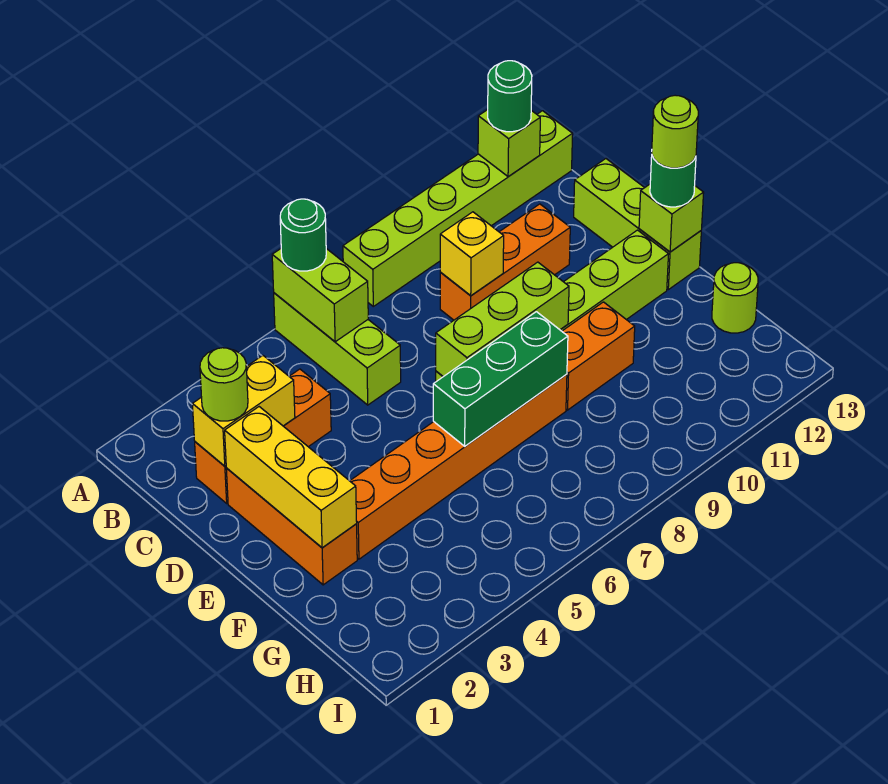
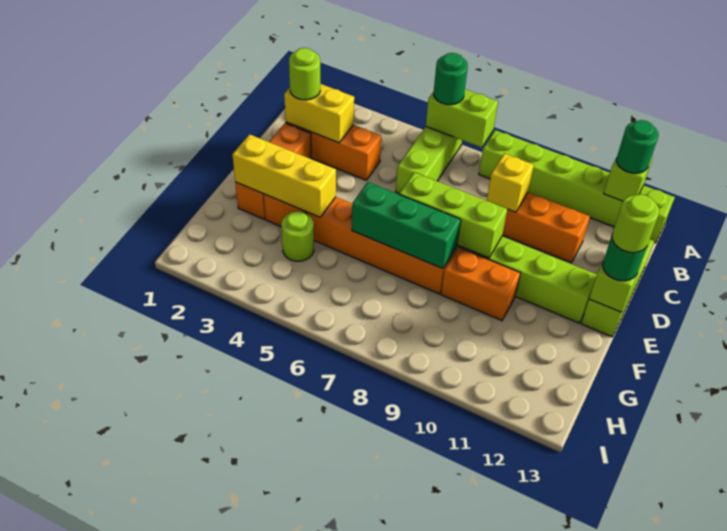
lime 1x2 brick [272,249,368,342] -> lime 1x2 brick turned to [426,89,498,147]
yellow 1x3 brick [225,407,357,548] -> yellow 1x3 brick turned to [232,134,336,217]
lime 1x1 round brick [712,263,758,333] -> lime 1x1 round brick moved to [281,211,314,261]

